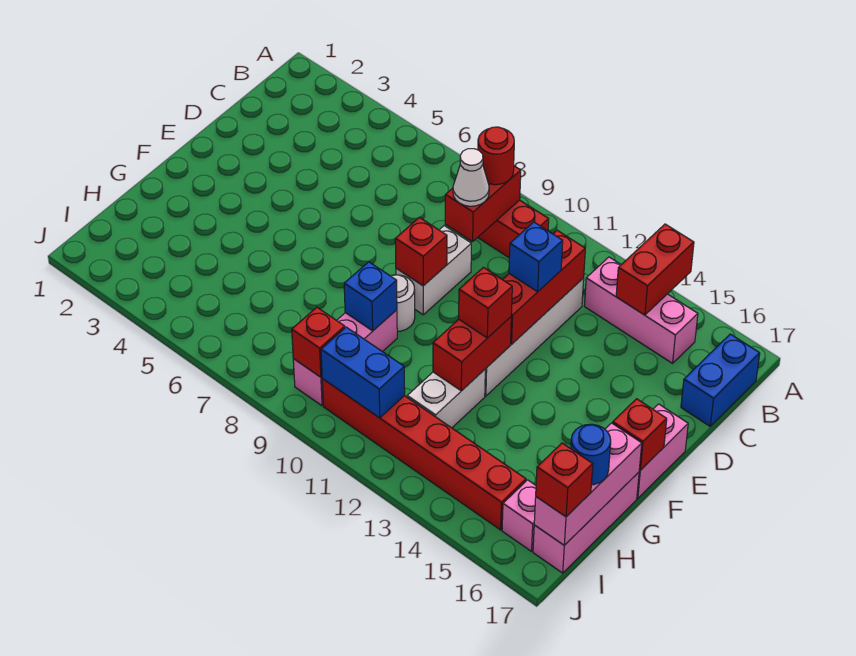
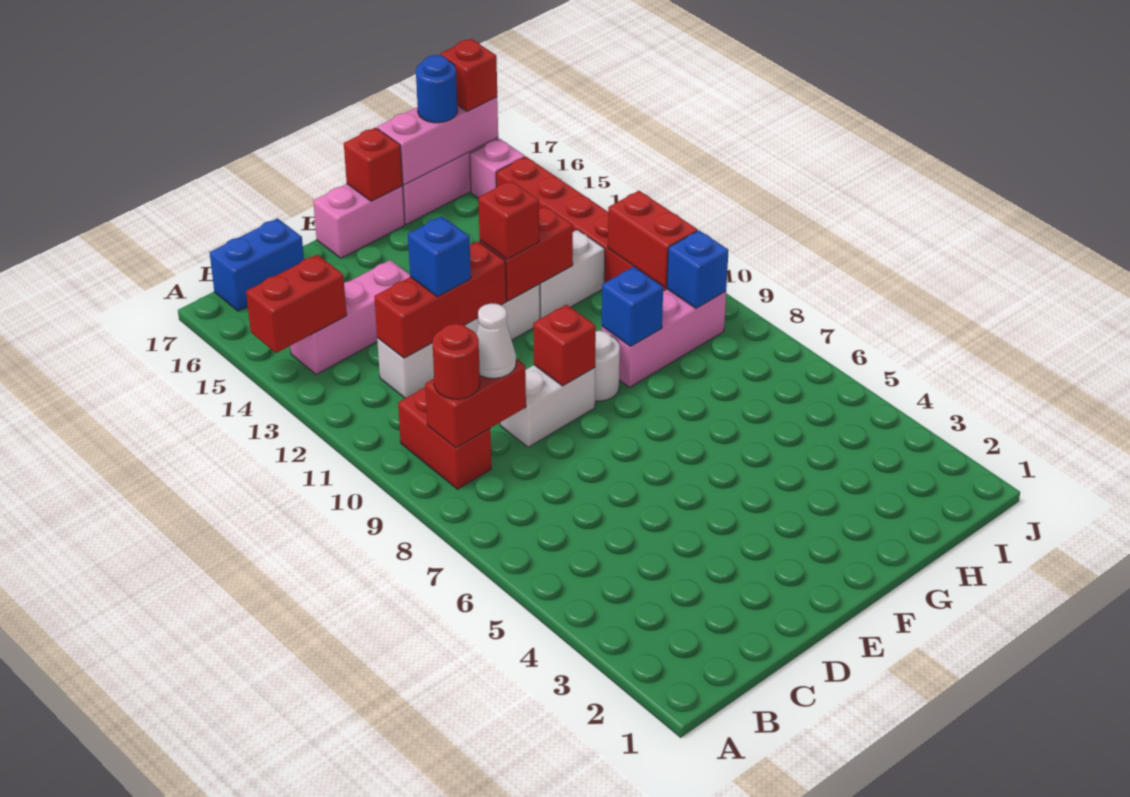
pink 1x3 brick [584,257,698,363] -> pink 1x3 brick turned to [290,260,410,375]
red 1x1 brick [292,307,345,377] -> blue 1x1 brick [667,230,729,308]
blue 1x2 brick [321,327,405,418] -> red 1x2 brick [608,191,698,287]

